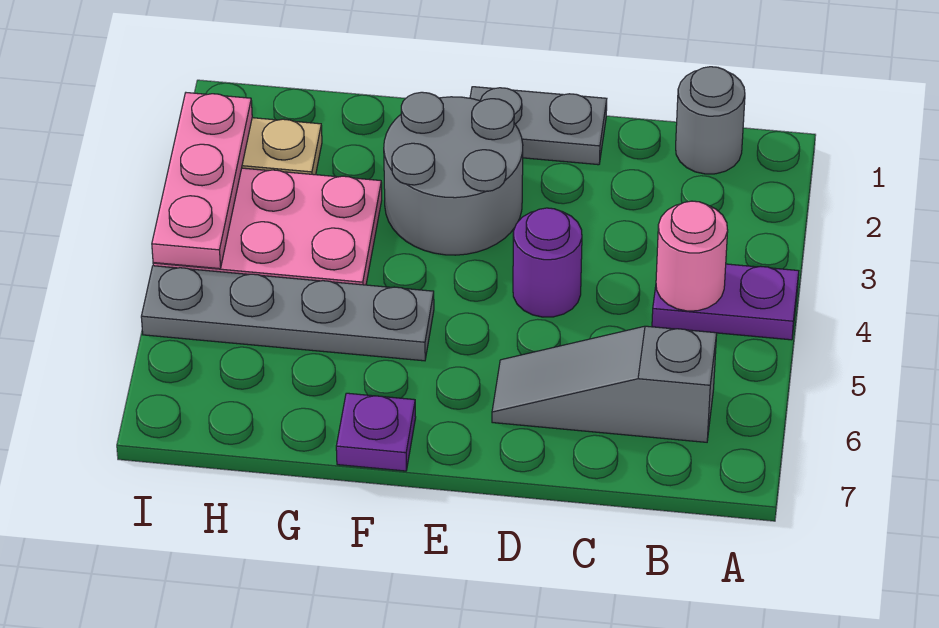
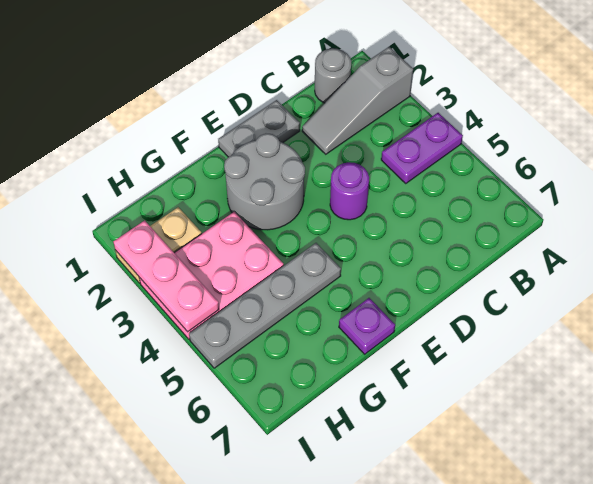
pink 1x1 round brick [656,201,728,311] -> none
grey 1x3 slope [492,326,717,442] -> grey 1x3 slope moved to [302,47,413,154]

